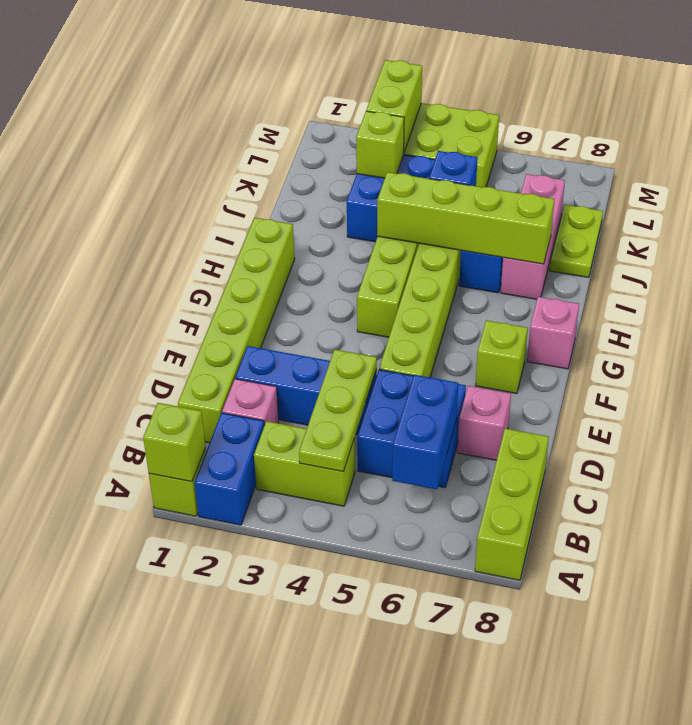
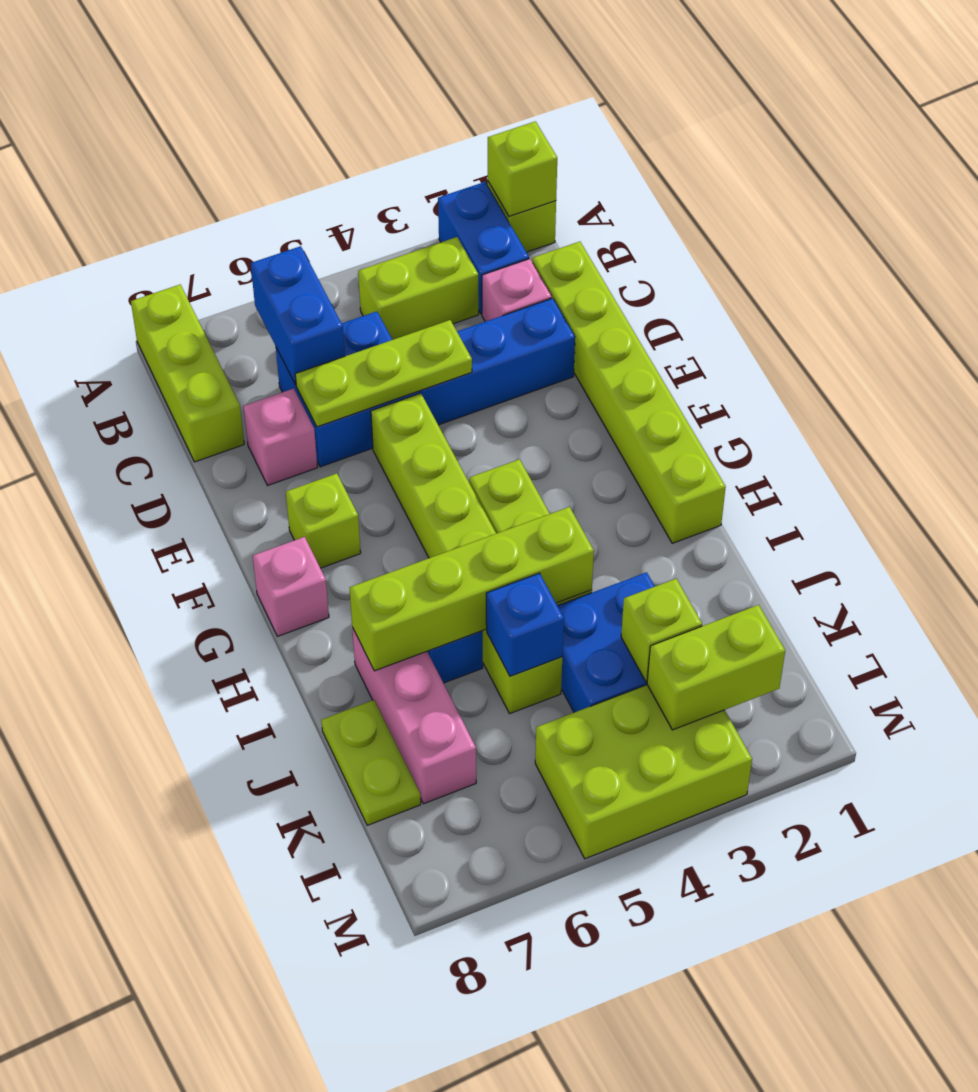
lime 1x3 plate [299,350,377,471] -> lime 1x3 plate turned to [295,320,472,427]
lime 1x2 brick [366,60,422,152] -> lime 1x2 brick turned to [647,605,785,730]

